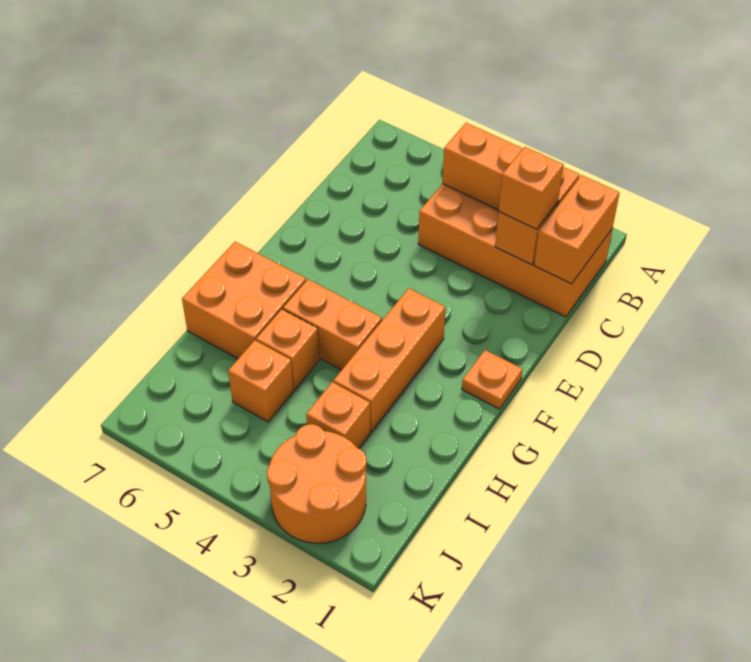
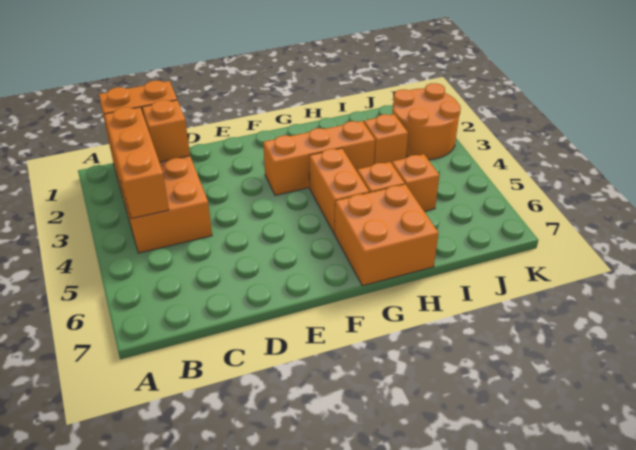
orange 1x1 brick [499,147,564,229] -> none
orange 1x1 plate [462,350,523,409] -> none

